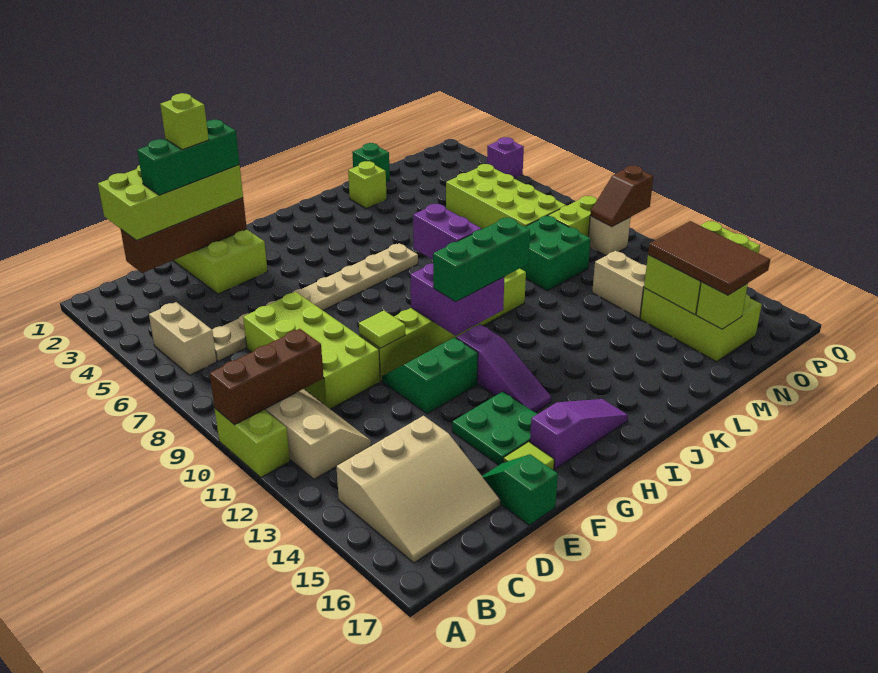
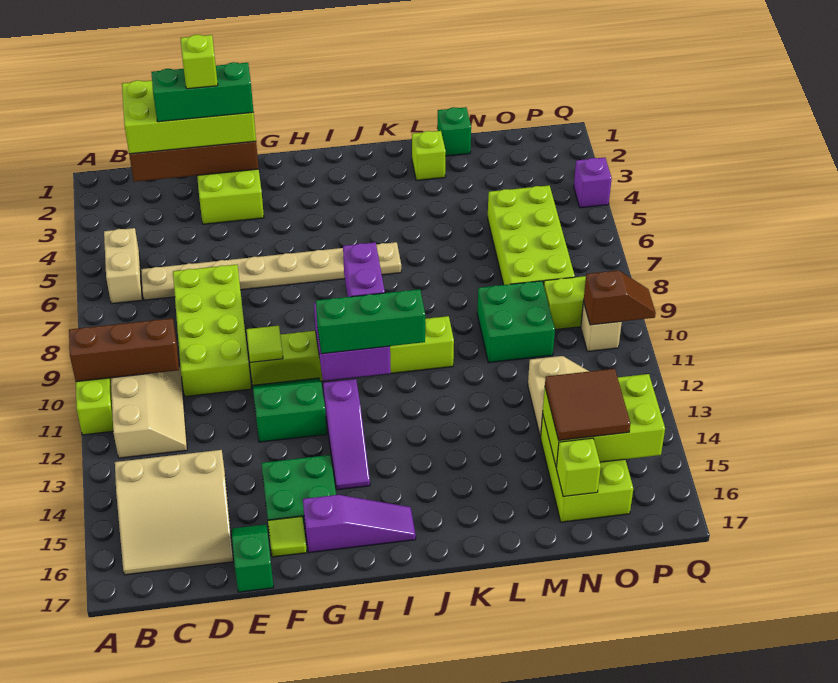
brown 2x3 tile [648,221,770,295] -> brown 2x2 tile [545,369,630,440]
brown 1x2 slope [590,166,653,227] -> brown 1x2 slope turned to [583,270,656,325]

